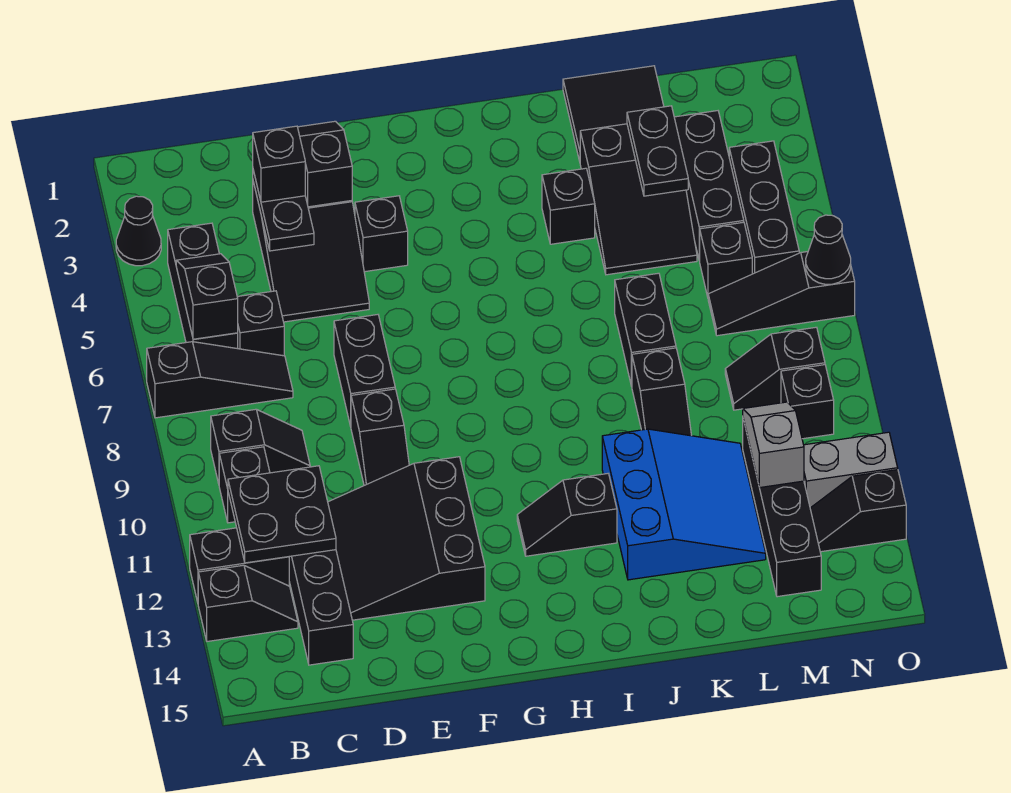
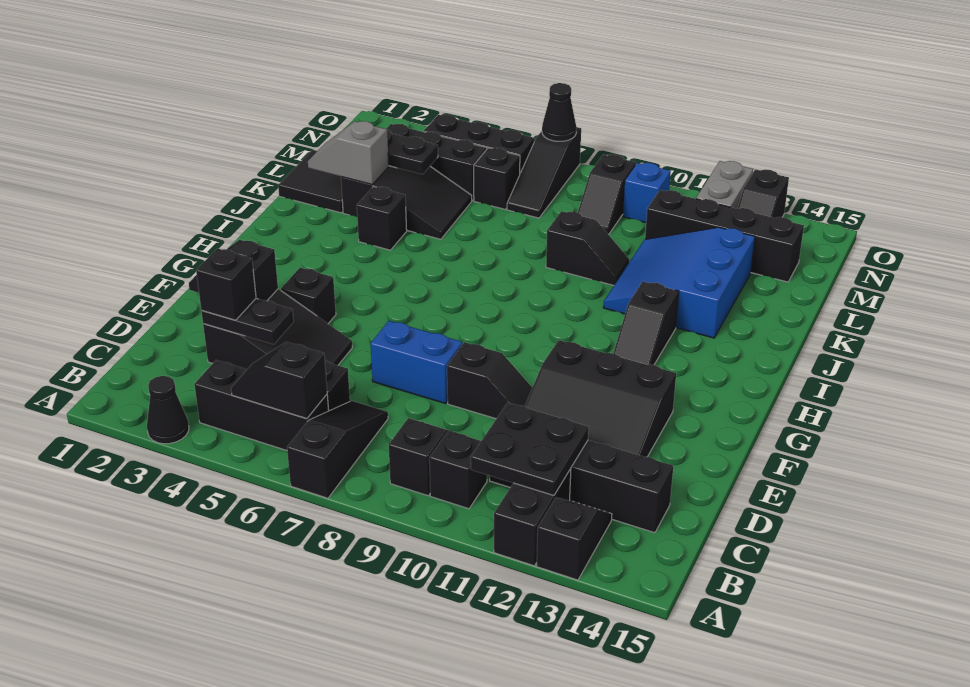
black 1x2 brick [334,315,395,426] -> blue 1x2 brick [371,321,462,403]
blue 3x3 slope [602,429,766,580] -> blue 3x3 slope turned to [603,227,755,338]
black 1x2 brick [615,273,676,386] -> none
grey 1x2 slope [743,402,804,488] -> grey 1x2 slope moved to [308,121,389,185]
black 1x1 brick [781,365,834,439] -> blue 1x1 brick [623,163,671,223]

